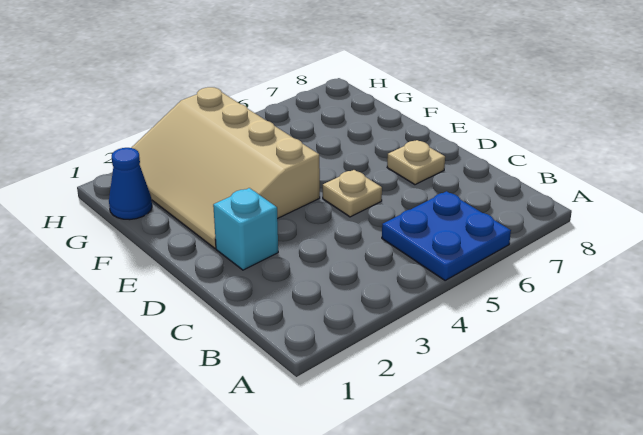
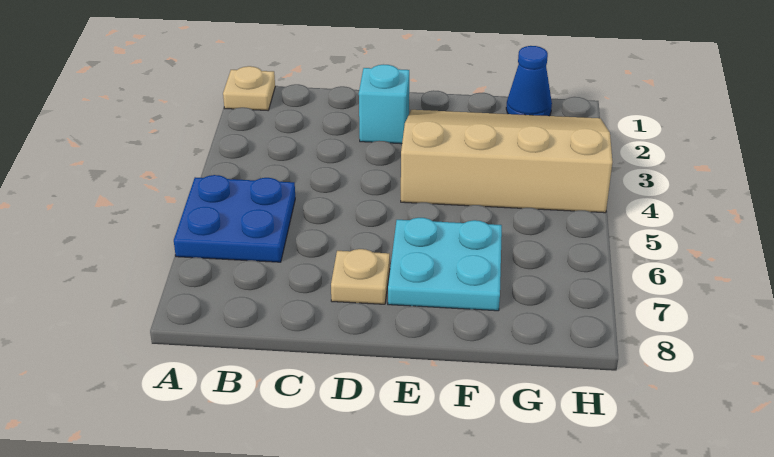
tan 1x1 plate [323,170,382,217] -> tan 1x1 plate moved to [223,66,275,110]
none -> cyan 2x2 plate [388,218,502,311]

